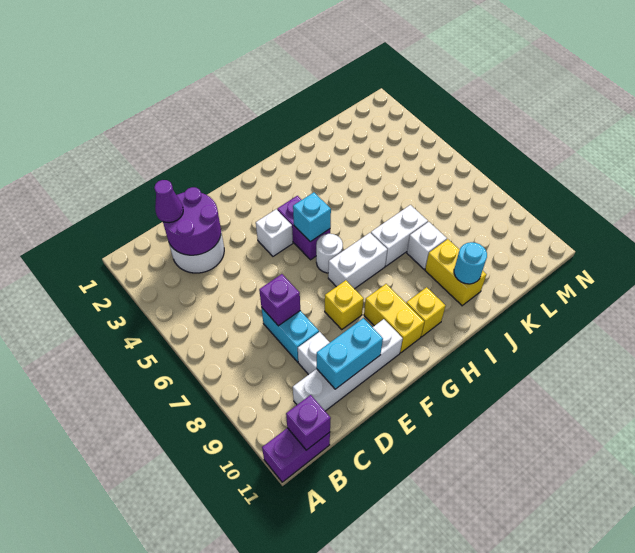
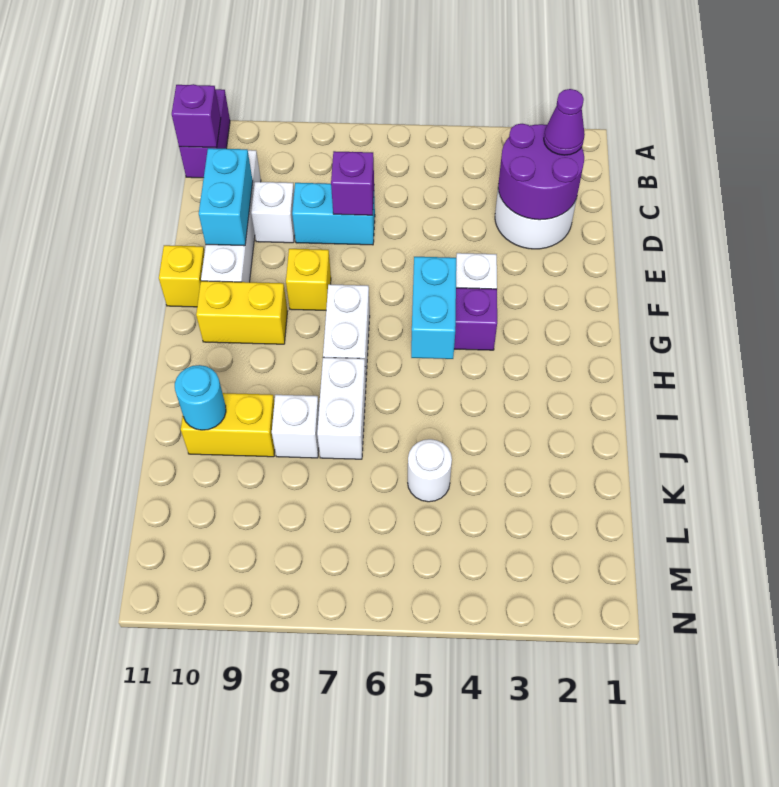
cyan 1x1 brick [293,192,331,242] -> cyan 1x2 brick [411,257,456,359]
white 1x1 round brick [316,234,343,273] -> white 1x1 round brick moved to [408,439,452,502]
yellow 1x1 brick [406,287,446,337] -> yellow 1x1 brick moved to [159,245,205,307]

